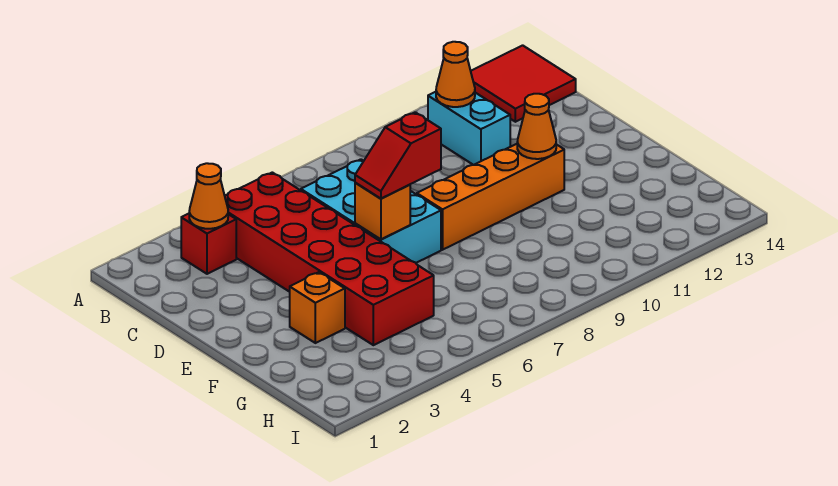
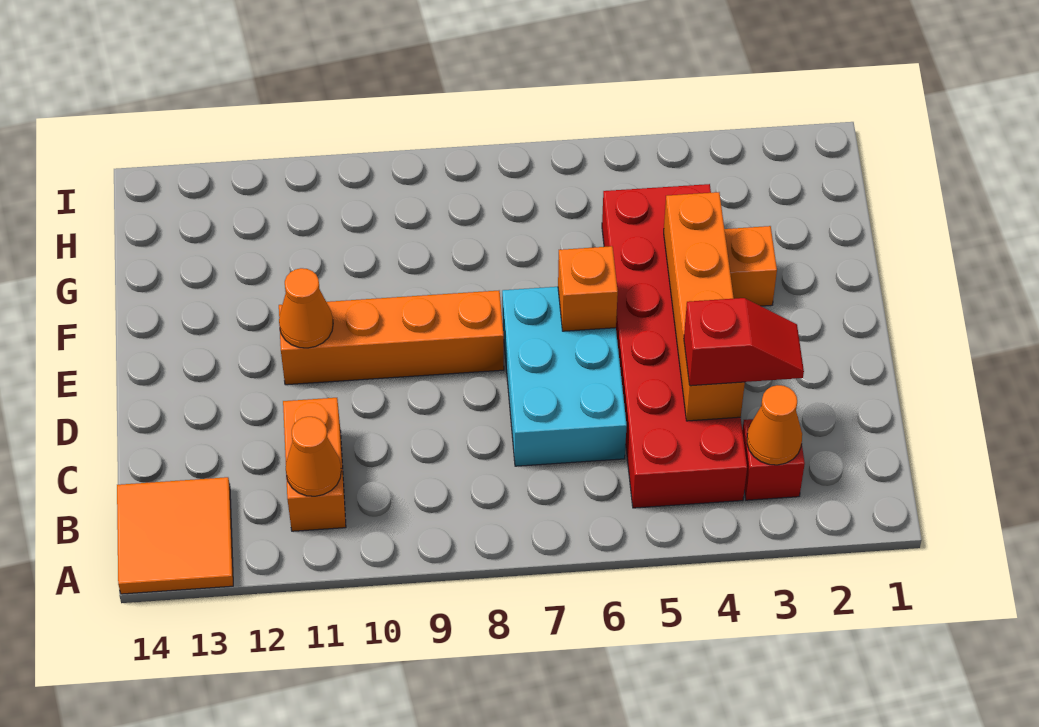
red 2x2 tile [471,45,576,122] -> orange 2x2 tile [117,477,233,594]
cyan 1x2 brick [428,92,510,165] -> orange 1x2 brick [283,398,346,531]
none -> orange 1x4 brick [664,192,745,421]
red 1x2 slope [355,112,441,199] -> red 1x2 slope moved to [684,298,804,386]

